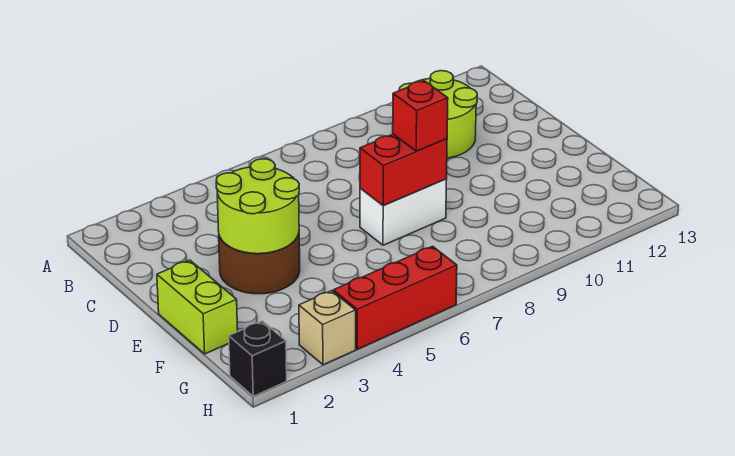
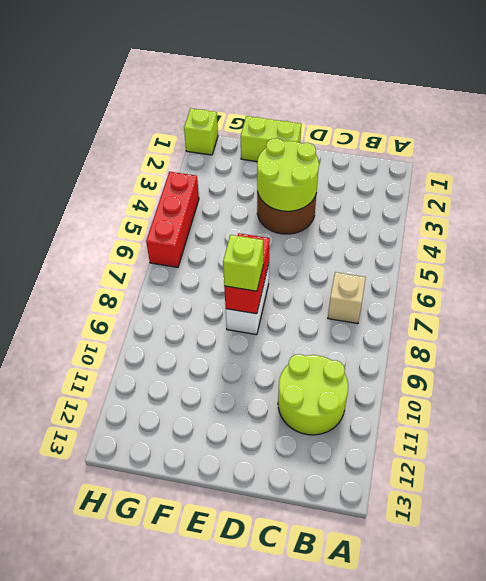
red 1x1 brick [393,81,448,151] -> lime 1x1 brick [223,235,263,291]
black 1x1 brick [229,321,287,396] -> lime 1x1 brick [184,109,218,155]
tan 1x1 brick [299,291,356,365] -> tan 1x1 brick moved to [328,272,366,324]

